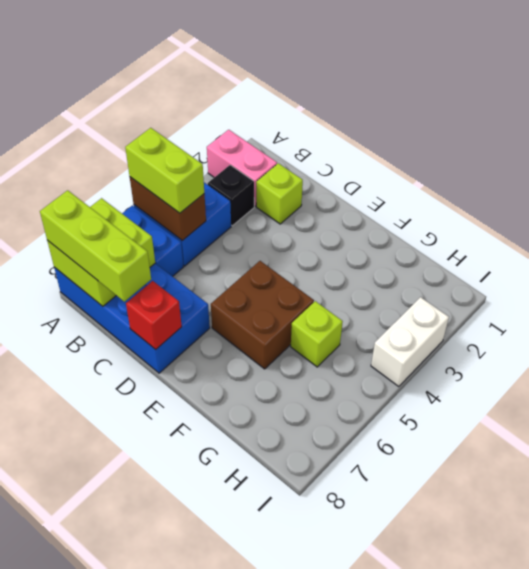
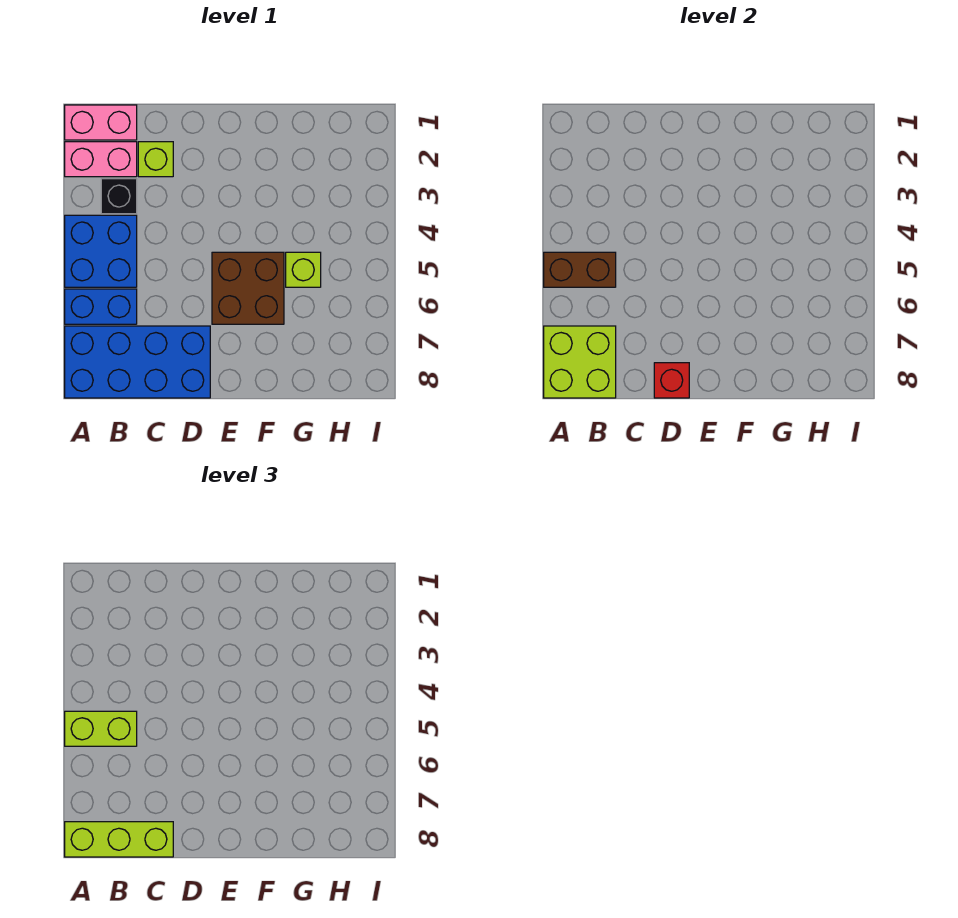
none -> pink 1x2 brick [65,105,137,140]
white 1x2 brick [371,297,449,387] -> none

